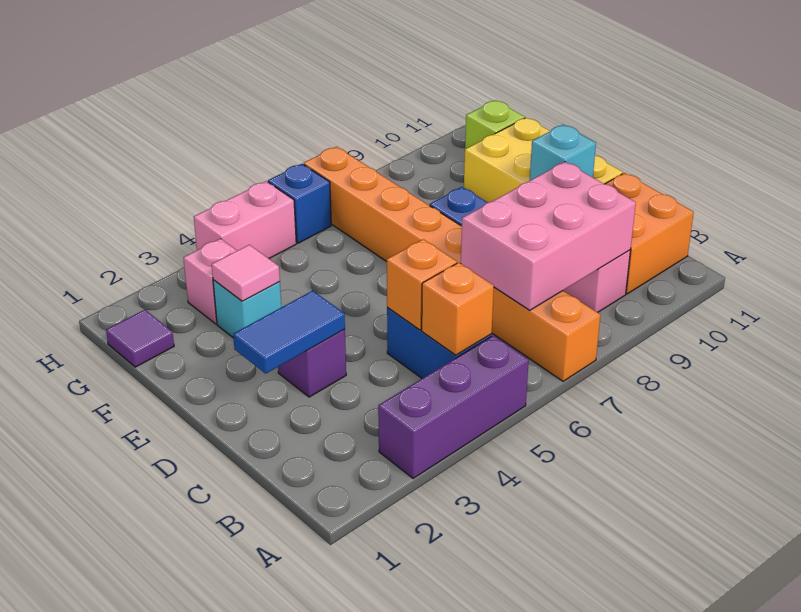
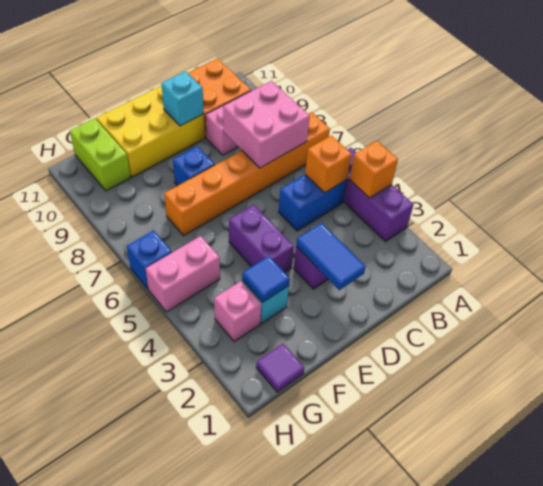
orange 1x8 brick [304,147,600,381] -> orange 1x6 brick [164,112,330,235]
pink 2x3 brick [461,162,636,310] -> pink 2x2 brick [223,81,310,168]
orange 1x1 brick [387,239,457,330] -> orange 1x1 brick moved to [350,141,398,198]
none -> purple 1x2 brick [229,205,294,272]
pink 1x1 tile [212,245,280,301] -> blue 1x1 tile [242,256,290,302]
lime 1x1 brick [465,100,525,149] -> lime 1x2 brick [70,118,131,191]
pink 1x2 brick [194,181,296,258] -> pink 1x2 brick turned to [146,236,220,312]

